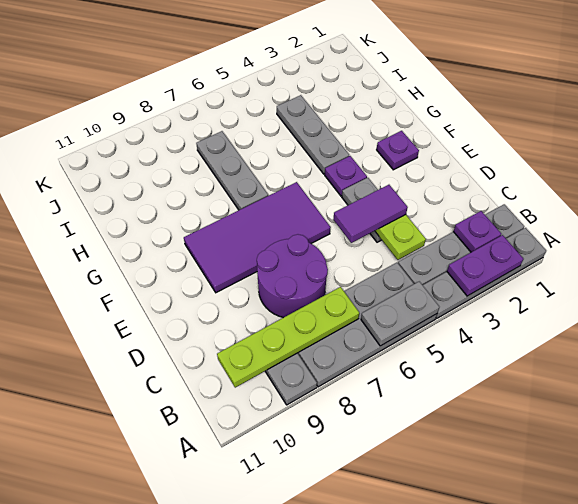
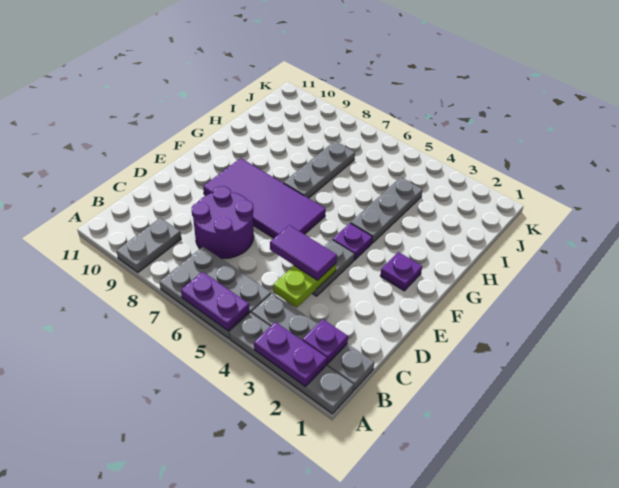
grey 2x4 plate [298,263,437,387] -> grey 2x3 plate [159,247,271,338]
grey 1x2 plate [361,281,439,346] -> purple 1x2 plate [181,272,250,331]
lime 1x4 plate [217,287,359,388] -> none

